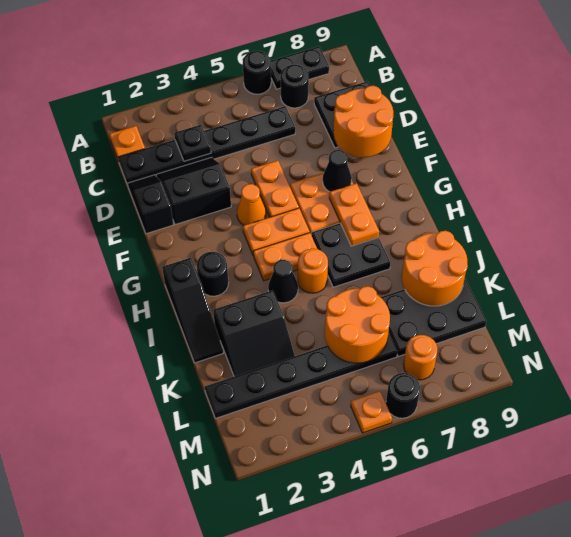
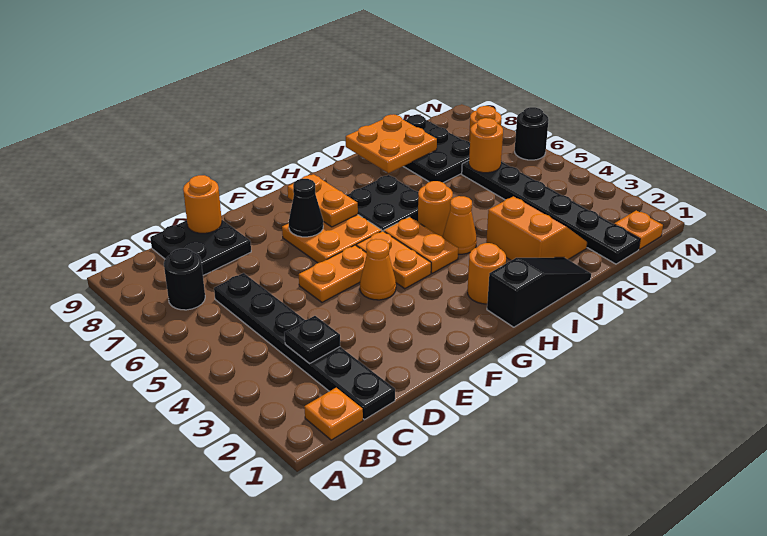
black 1x1 round brick [243,51,271,94] -> none
black 1x2 plate [271,46,329,89] -> none
black 1x2 slope [128,175,173,234] -> none
black 2x2 slope [156,157,231,225] -> none
orange 2x2 round brick [333,86,393,157] -> orange 1x1 round brick [183,175,222,233]
orange 1x2 plate [329,183,379,246] -> orange 1x2 plate turned to [288,174,358,227]
black 1x1 round brick [197,252,229,296] -> orange 1x1 round brick [468,243,506,304]
black 1x1 cone [268,260,298,303] -> orange 1x1 cone [443,196,477,254]
black 2x2 slope [213,290,294,376] -> orange 2x2 slope [486,196,587,260]
orange 2x2 round brick [402,231,468,306] -> orange 2x2 plate [346,115,437,173]
orange 2x2 round brick [325,286,390,363] -> orange 1x1 round brick [469,118,503,173]
orange 1x1 plate [351,391,392,433] -> orange 1x1 plate moved to [614,210,663,250]

